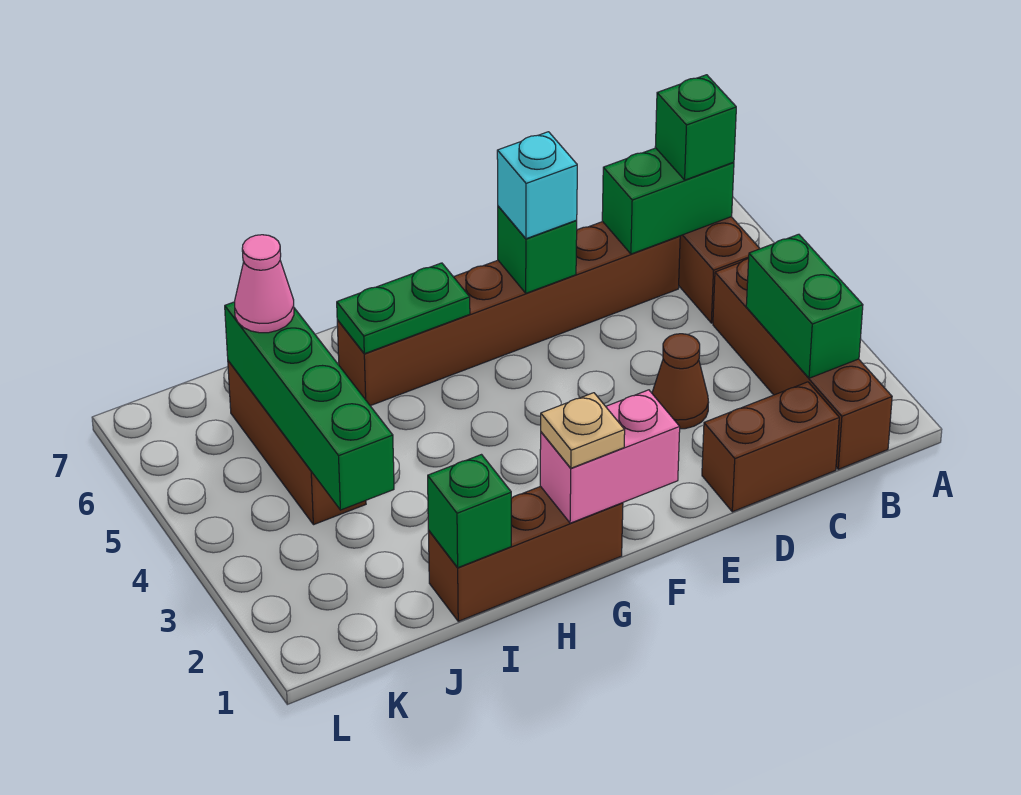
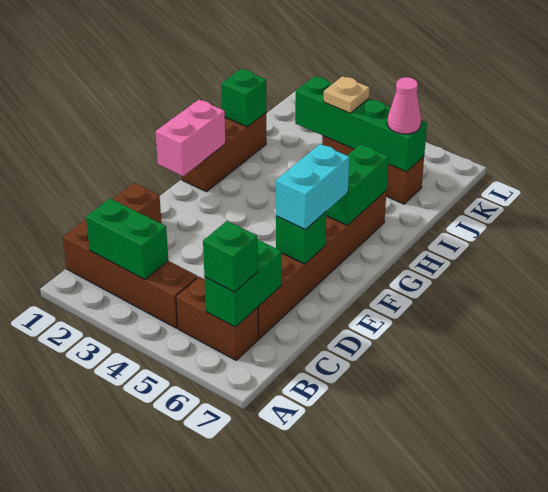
brown 1x1 cone [652,334,709,429] -> none
cyan 1x1 brick [497,132,577,239] -> cyan 1x2 brick [276,144,349,229]
tan 1x1 plate [541,393,625,468] -> tan 1x1 plate moved to [323,76,369,113]
green 1x2 plate [337,263,470,354] -> green 1x2 brick [326,144,389,225]

